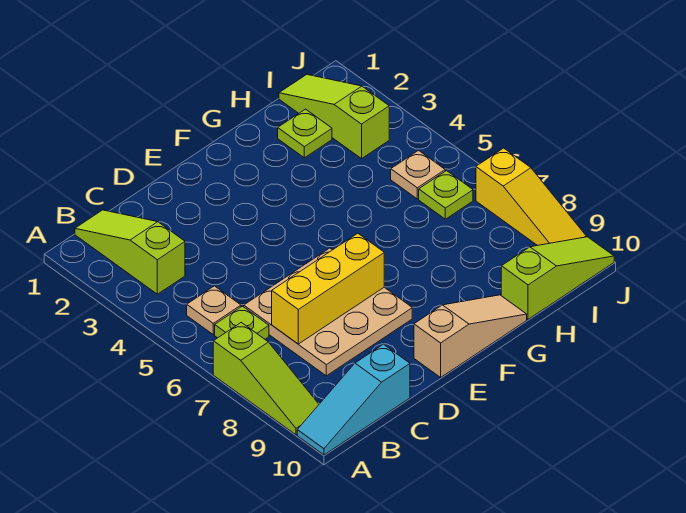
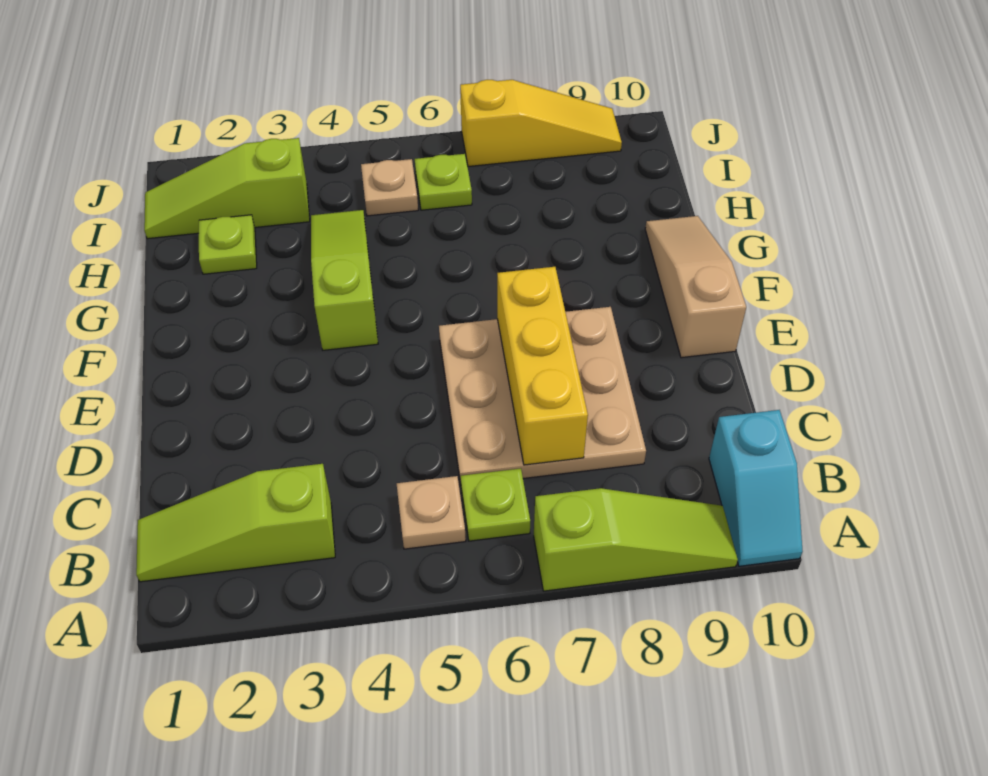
cyan 1x3 slope [297,344,410,455] -> cyan 1x2 slope [709,410,803,566]
lime 1x3 slope [501,237,614,319] -> lime 1x3 slope moved to [311,210,378,350]

